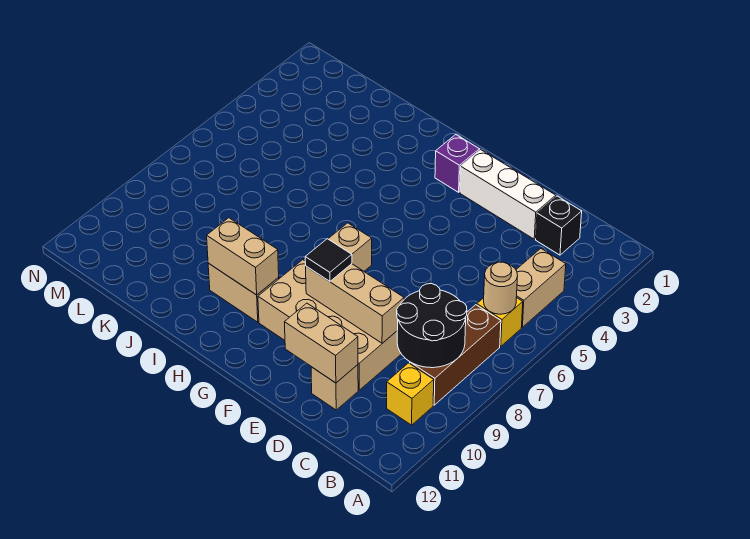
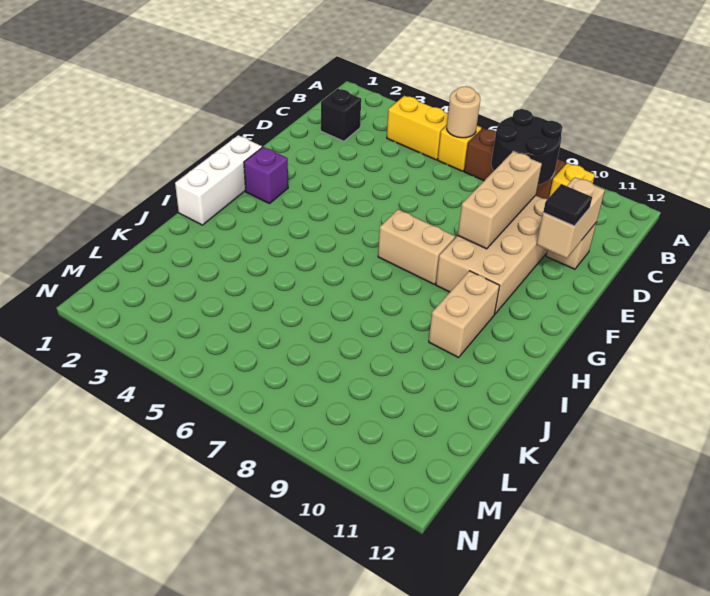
tan 1x2 brick [516,249,566,327] -> yellow 1x2 brick [387,96,448,160]
white 1x3 brick [460,150,556,239] -> white 1x3 brick moved to [175,135,262,225]
black 1x1 tile [305,239,352,281] -> black 1x1 tile moved to [543,184,592,226]
tan 1x2 brick [207,218,279,295] -> none

